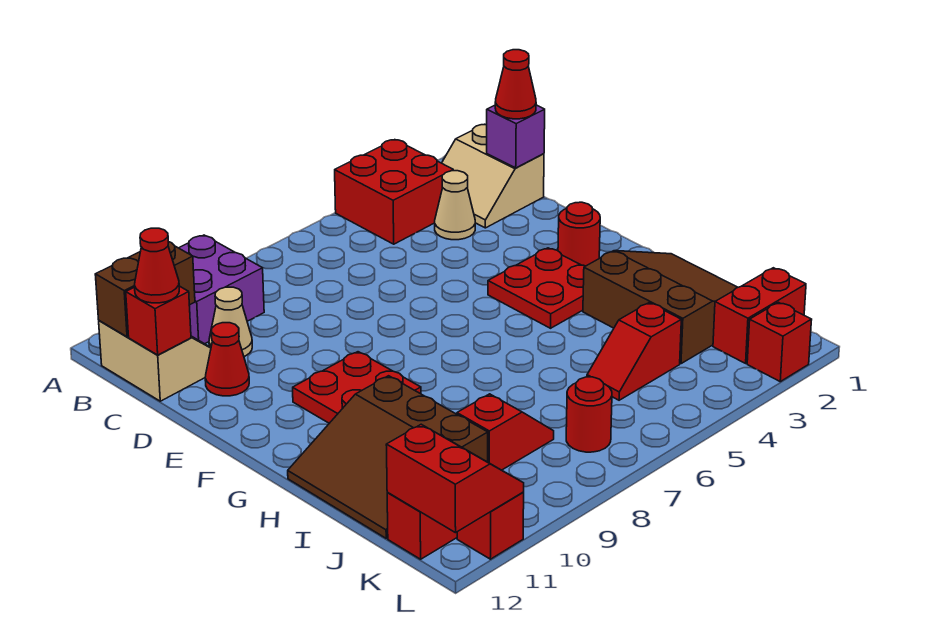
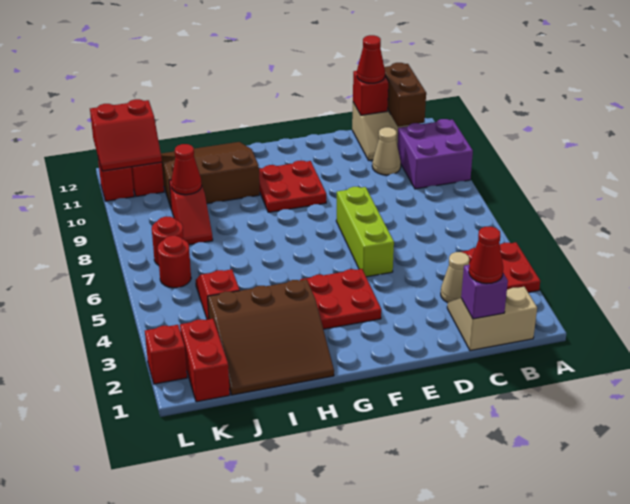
red 2x2 brick [335,140,453,244] -> red 2x2 plate [462,242,540,293]
red 1x1 cone [205,323,249,396] -> red 1x1 cone moved to [171,144,202,195]
none -> lime 1x3 brick [336,187,394,277]
red 1x1 round brick [558,202,600,266] -> red 1x1 round brick moved to [158,236,191,288]

